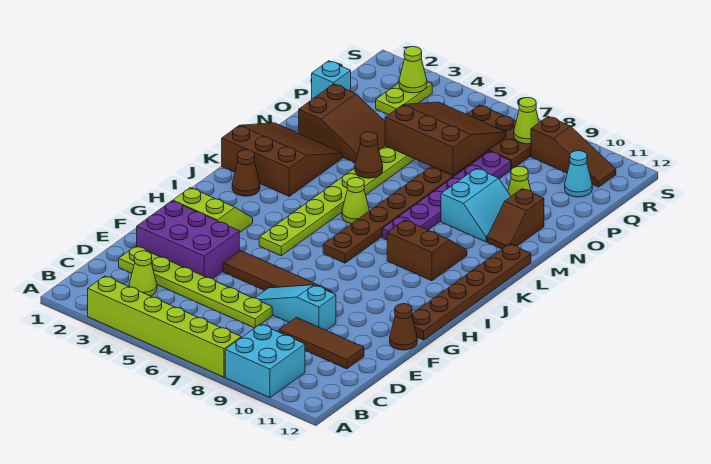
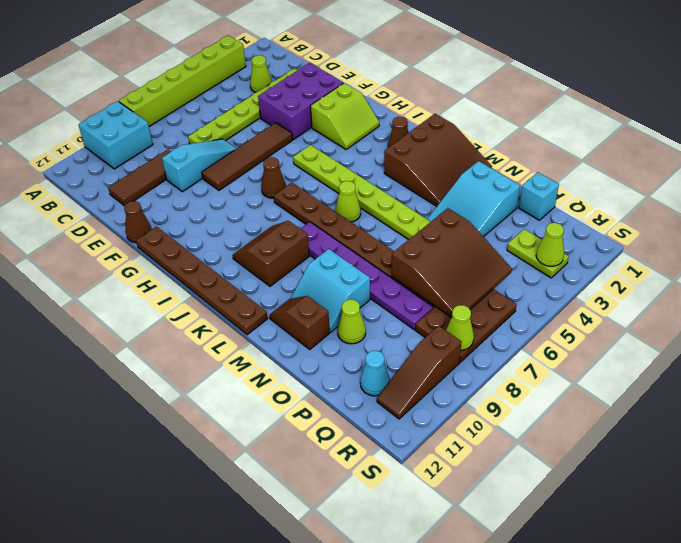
brown 2x2 slope [387,220,467,281] -> brown 2x2 slope turned to [233,221,309,286]
brown 1x1 cone [355,132,383,178] -> brown 1x1 cone moved to [261,157,286,198]
brown 2x3 slope [299,84,385,163] -> cyan 2x3 slope [428,161,520,237]

